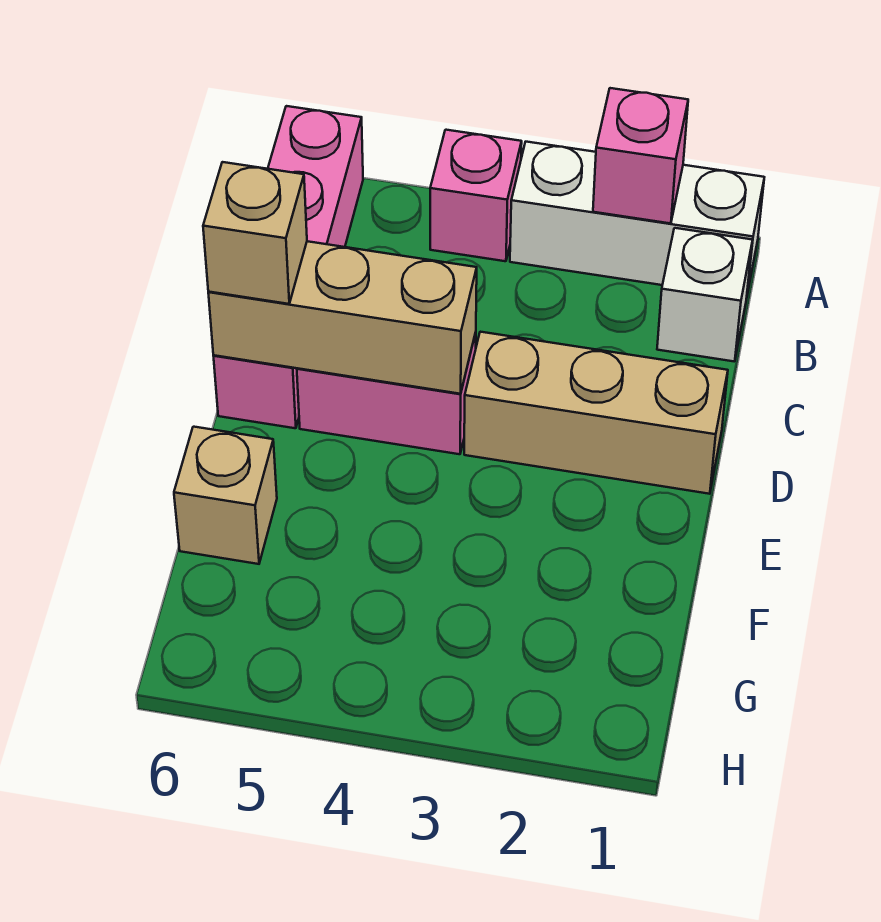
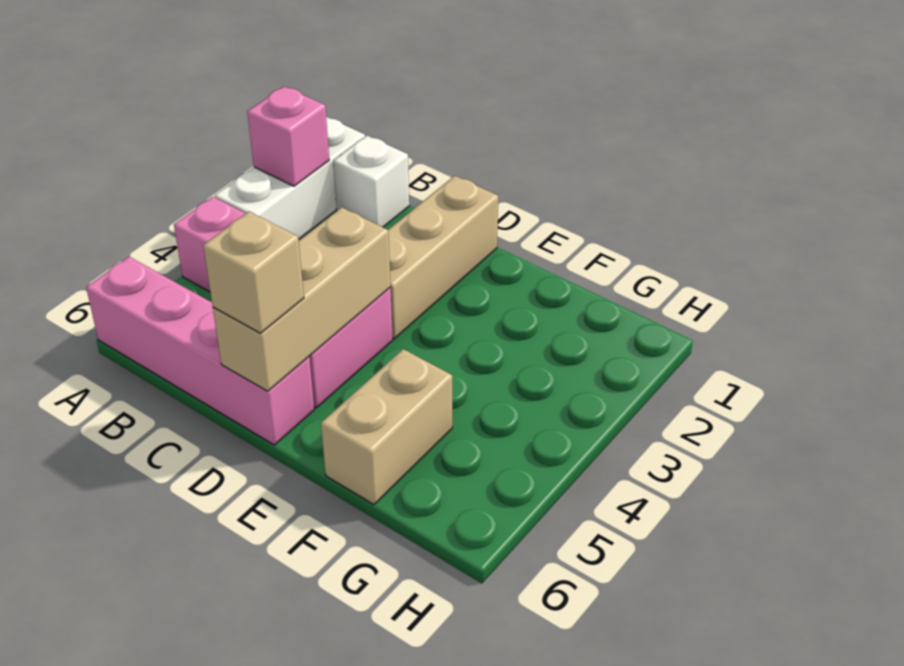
tan 1x1 brick [174,427,277,564] -> tan 1x2 brick [321,349,452,505]

